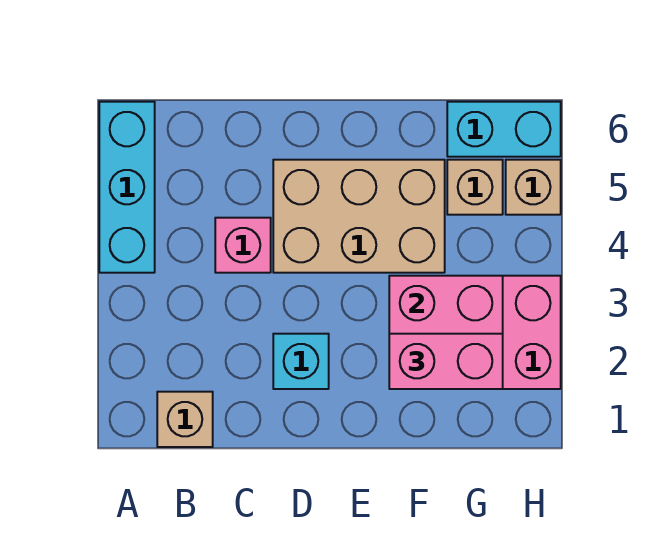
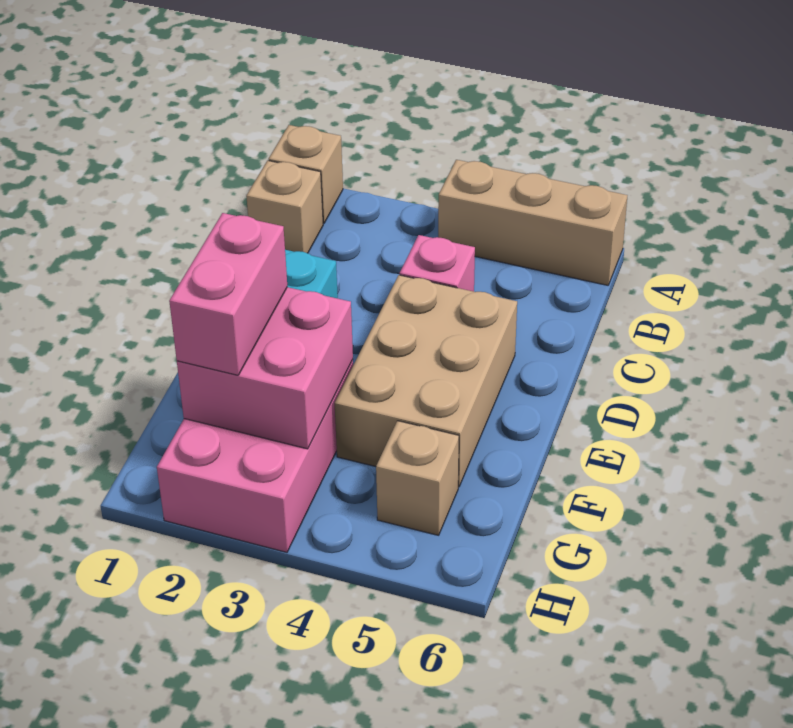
cyan 1x3 brick [99,102,155,273] -> tan 1x3 brick [438,160,628,285]
cyan 1x2 brick [447,102,561,157] -> none
tan 1x1 brick [506,160,561,215] -> tan 1x1 brick moved to [269,125,343,223]

